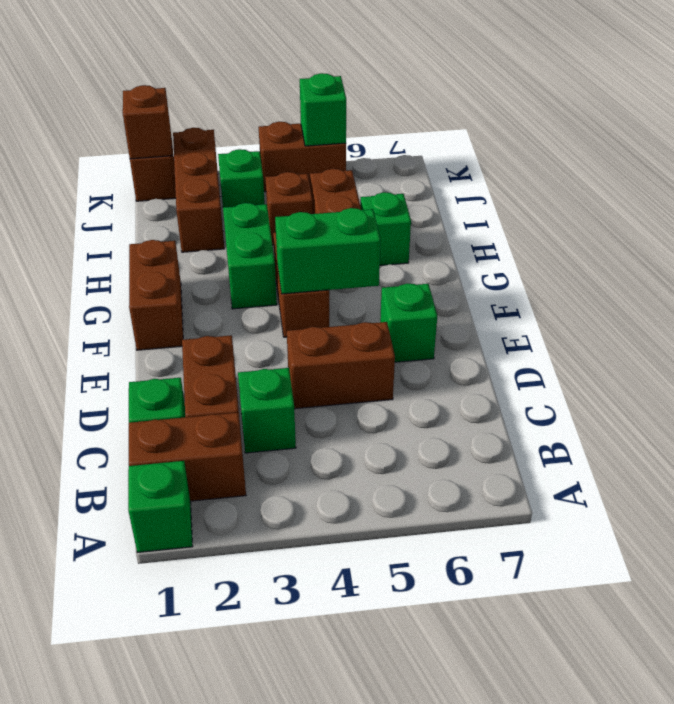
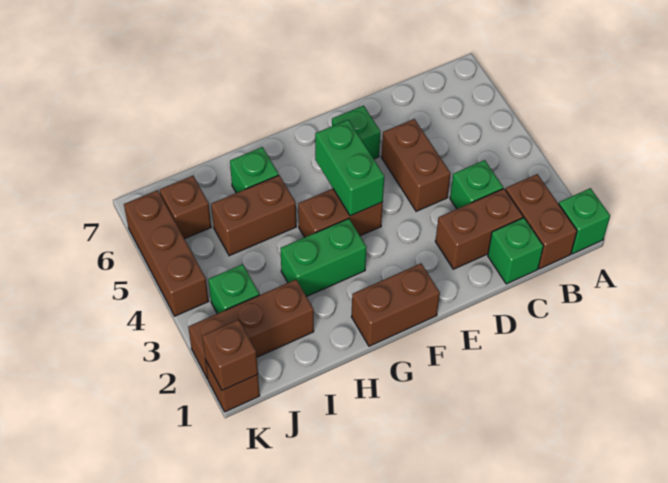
brown 1x1 brick [265,172,313,245] -> brown 1x1 brick moved to [160,176,211,239]
brown 1x2 brick [259,122,346,192] -> brown 1x3 brick [124,190,209,316]
green 1x1 brick [300,73,346,146] -> none

